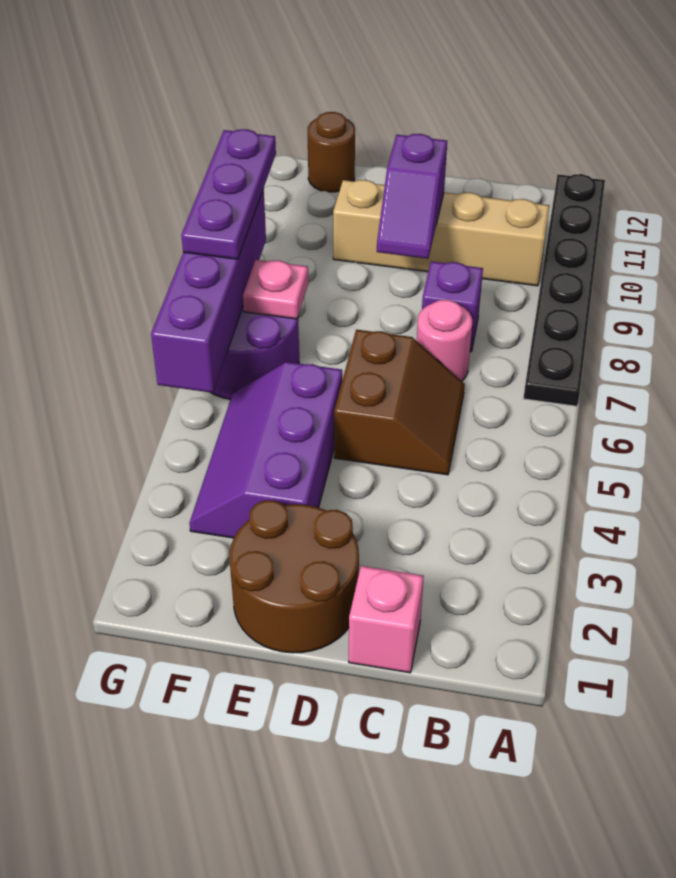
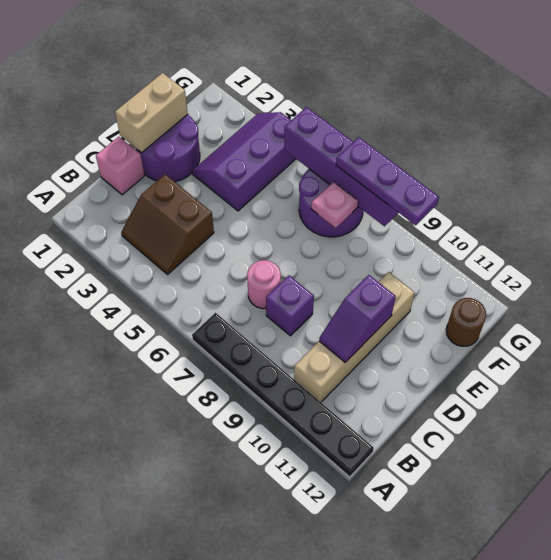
brown 2x2 slope [334,330,465,475] -> brown 2x2 slope moved to [121,174,214,274]
brown 2x2 round brick [230,500,359,653] -> purple 2x2 round brick [135,114,200,182]
none -> tan 1x2 brick [115,73,188,153]
purple 1x2 slope [377,134,447,259] -> purple 1x2 slope turned to [319,275,396,362]
purple 2x3 slope [189,362,342,538] -> purple 2x3 slope turned to [192,112,296,211]

